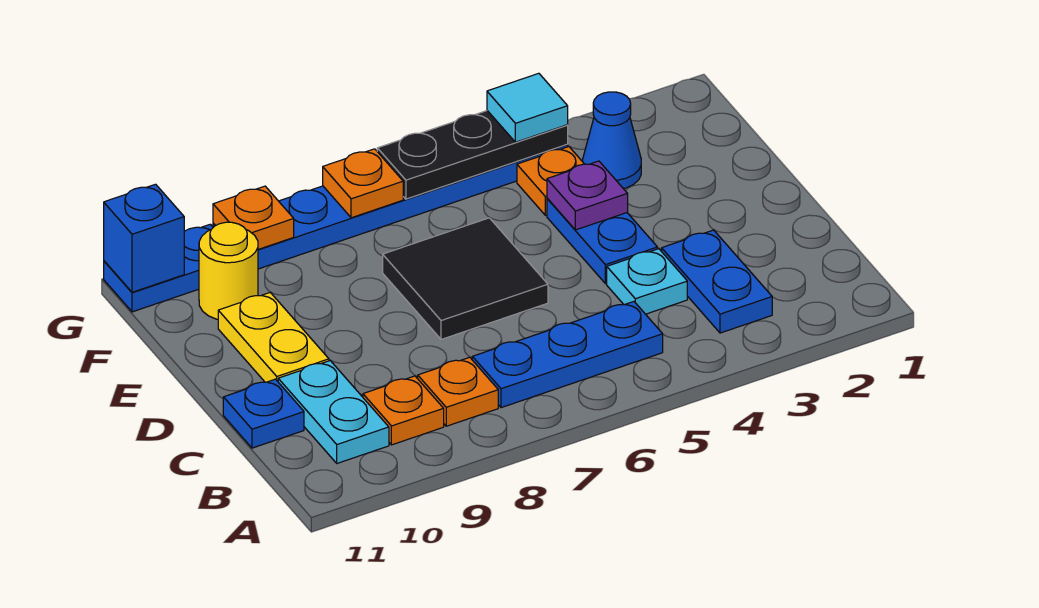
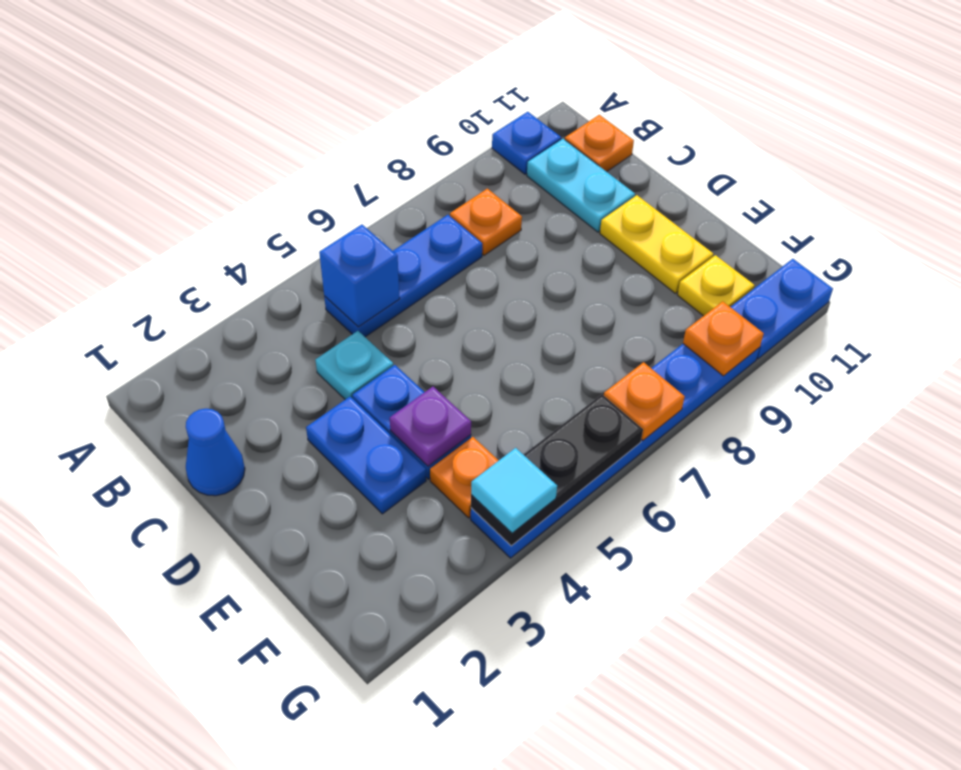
blue 1x2 plate [662,230,772,333] -> blue 1x2 plate moved to [306,397,426,514]
orange 1x1 plate [363,376,444,445] -> orange 1x1 plate moved to [565,115,634,172]
blue 1x1 plate [223,379,304,448] -> blue 1x1 plate moved to [492,112,561,174]
black 2x2 tile [383,218,548,339] -> none
blue 1x1 cone [582,92,641,189] -> blue 1x1 cone moved to [186,409,245,496]
yellow 1x1 round brick [199,222,258,319] -> yellow 1x1 plate [677,255,755,316]
blue 1x1 brick [104,184,184,292] -> blue 1x1 brick moved to [319,225,400,327]

